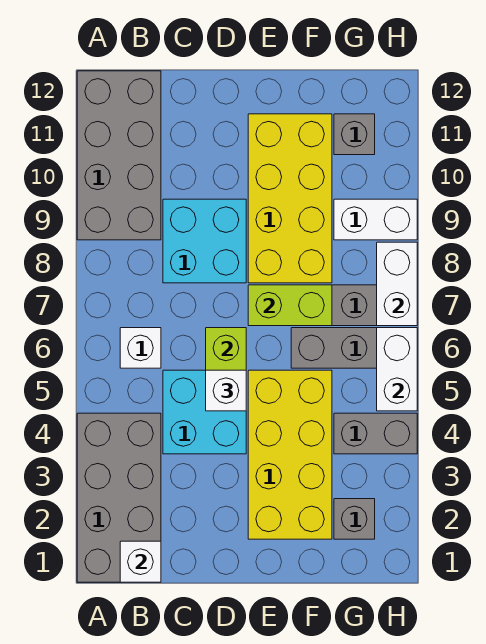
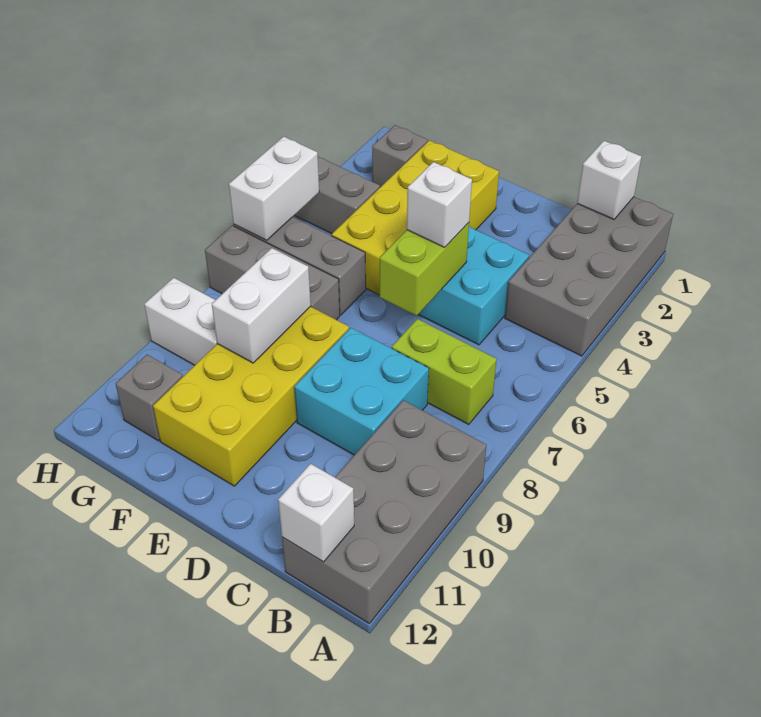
white 1x1 brick [120,328,161,368] -> white 1x1 brick moved to [278,464,354,562]
lime 1x2 brick [248,285,332,326] -> lime 1x2 brick moved to [392,319,497,424]
white 1x2 brick [377,242,417,326] -> white 1x2 brick moved to [212,248,311,363]

